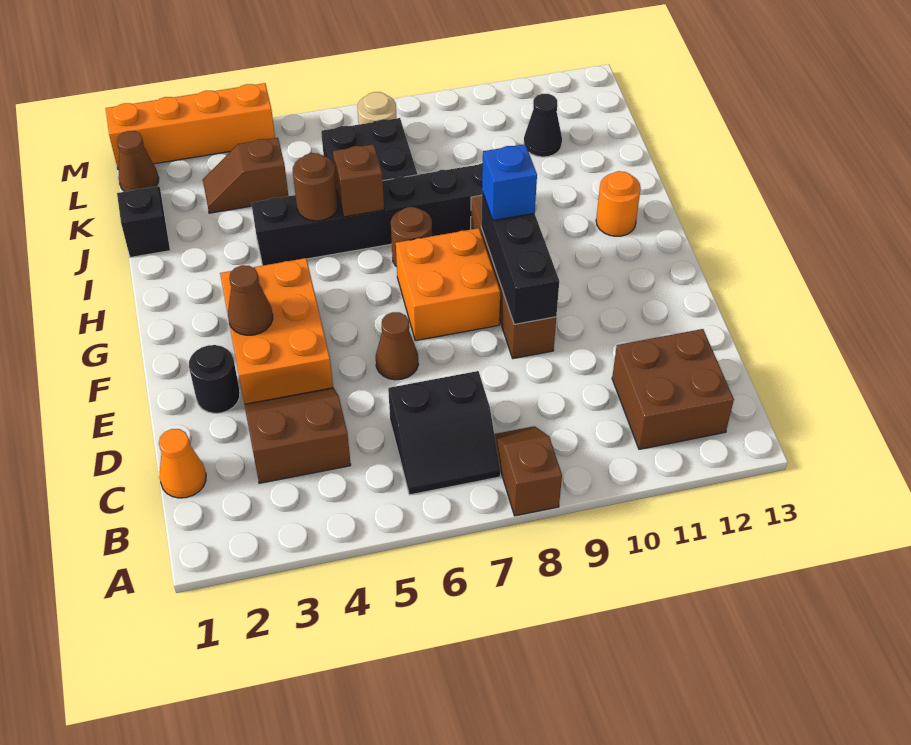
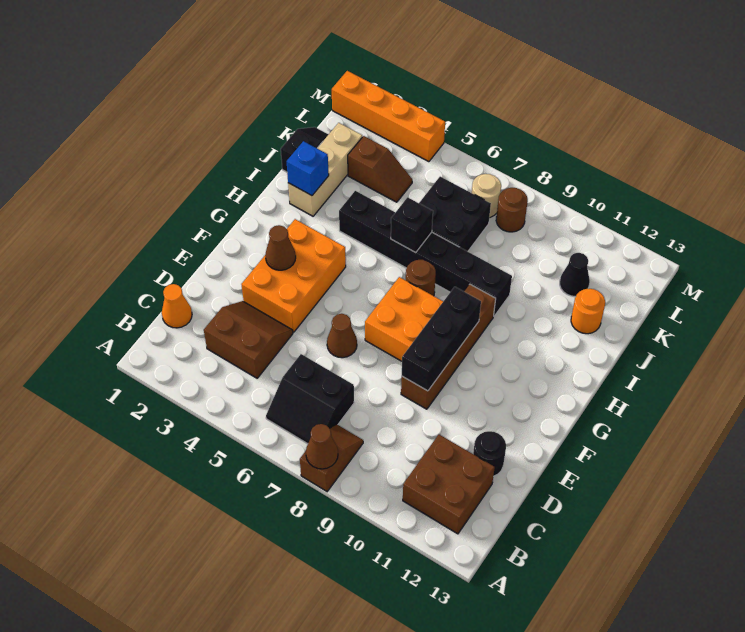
black 1x1 round brick [189,345,240,413] -> black 1x1 round brick moved to [473,431,506,476]
blue 1x1 brick [482,144,537,220] -> blue 1x1 brick moved to [287,141,329,196]
orange 1x1 round brick [596,171,641,236] -> orange 1x1 round brick moved to [571,289,605,334]
none -> tan 1x3 brick [288,123,362,216]
brown 1x1 round brick [293,153,338,221] -> brown 1x1 round brick moved to [496,188,528,232]
brown 1x1 brick [333,144,384,217] -> black 1x1 brick [391,197,433,253]
brown 1x2 slope [203,138,288,213] -> brown 1x2 slope turned to [348,136,412,202]
brown 1x1 cone [117,131,159,192] -> brown 1x1 cone moved to [306,424,338,469]

